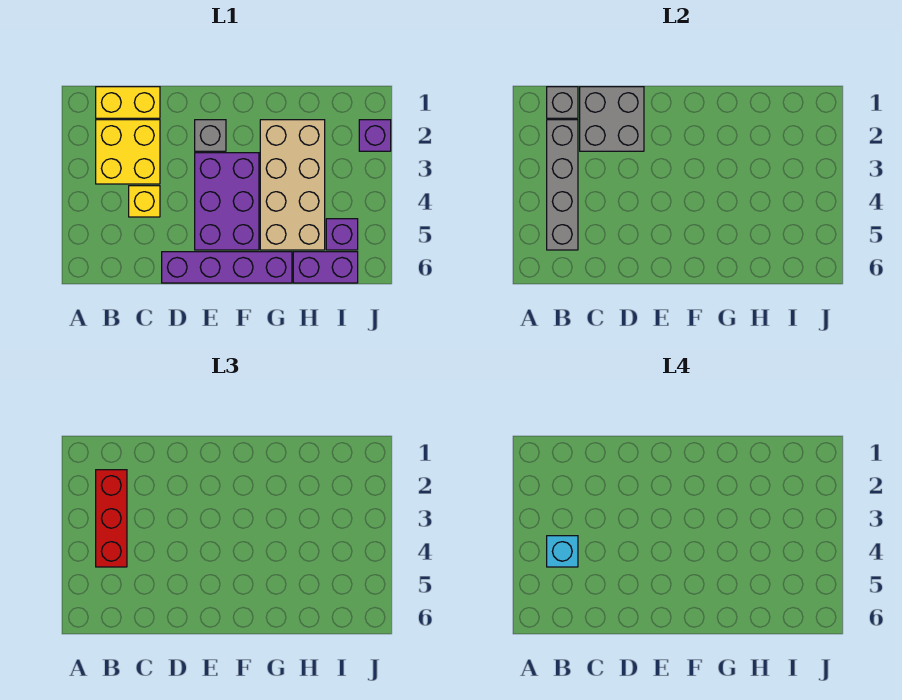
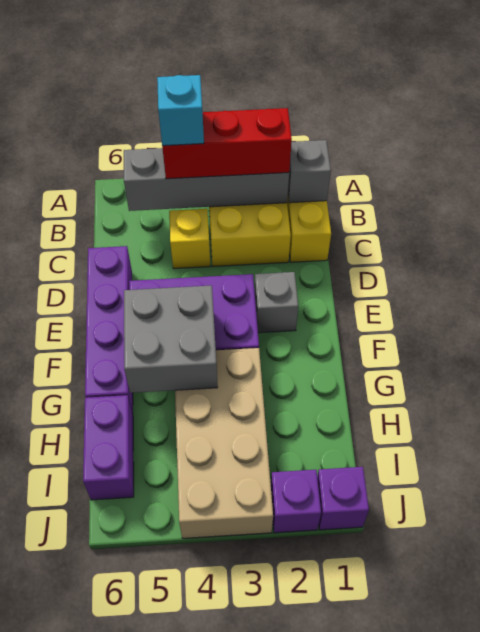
grey 2x2 brick [580,87,644,151] -> grey 2x2 brick moved to [124,285,218,393]
tan 2x4 brick [260,120,325,250] -> tan 2x4 brick turned to [175,348,273,538]
purple 1x1 brick [326,219,358,250] -> purple 1x1 brick moved to [317,467,369,530]

